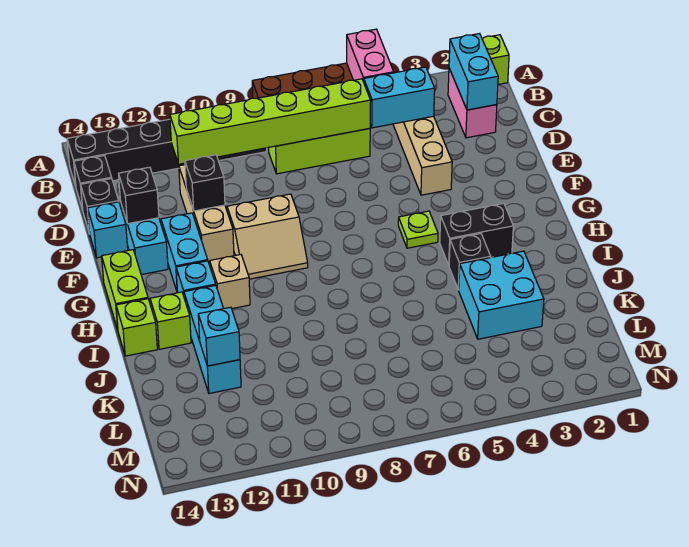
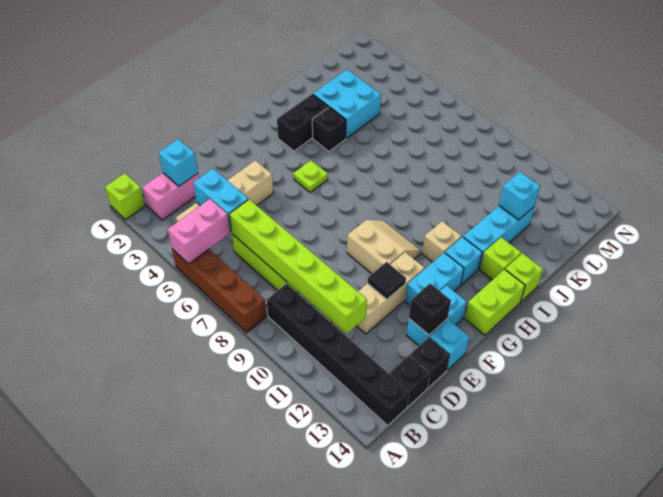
cyan 1x2 brick [449,33,498,110] -> cyan 1x1 brick [159,139,198,186]
black 1x1 brick [185,155,225,211] -> black 1x1 tile [367,262,406,299]
black 1x2 brick [440,203,513,265] -> black 1x2 brick turned to [277,94,329,151]

